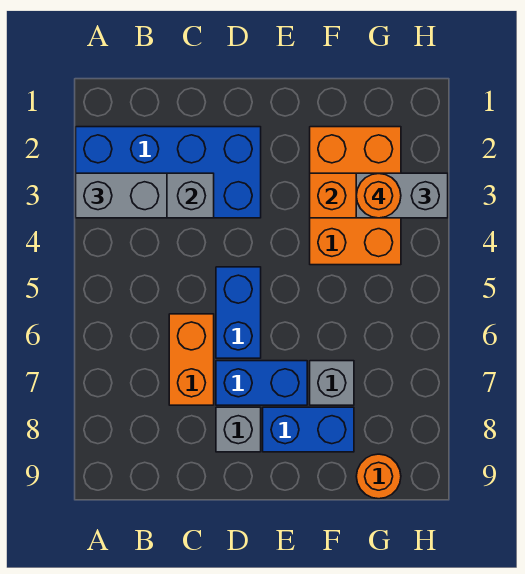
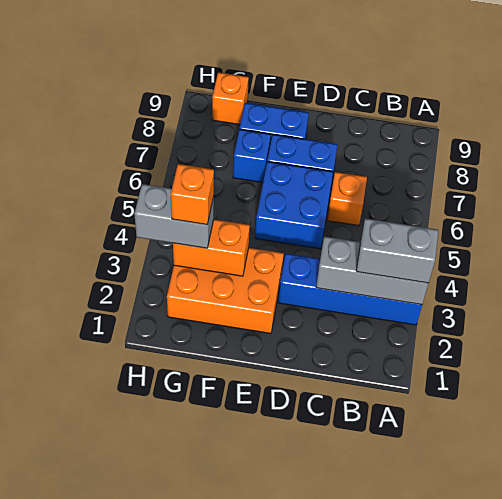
blue 2x4 brick [76,127,261,218] -> blue 1x4 brick [278,254,422,325]
orange 1x2 brick [169,314,214,405] -> orange 1x1 brick [327,172,367,226]
blue 1x2 brick [216,267,261,358] -> blue 2x2 brick [255,162,333,249]
grey 1x1 brick [216,407,261,452] -> none
orange 2x3 brick [310,127,401,265] -> orange 2x3 brick turned to [167,248,284,334]
grey 1x1 brick [310,361,354,405] -> blue 1x1 brick [233,129,271,182]
orange 1x1 round brick [356,174,401,218] -> orange 1x1 brick [171,164,214,225]
orange 1x1 round brick [356,454,401,499] -> orange 1x1 brick [212,72,249,125]

